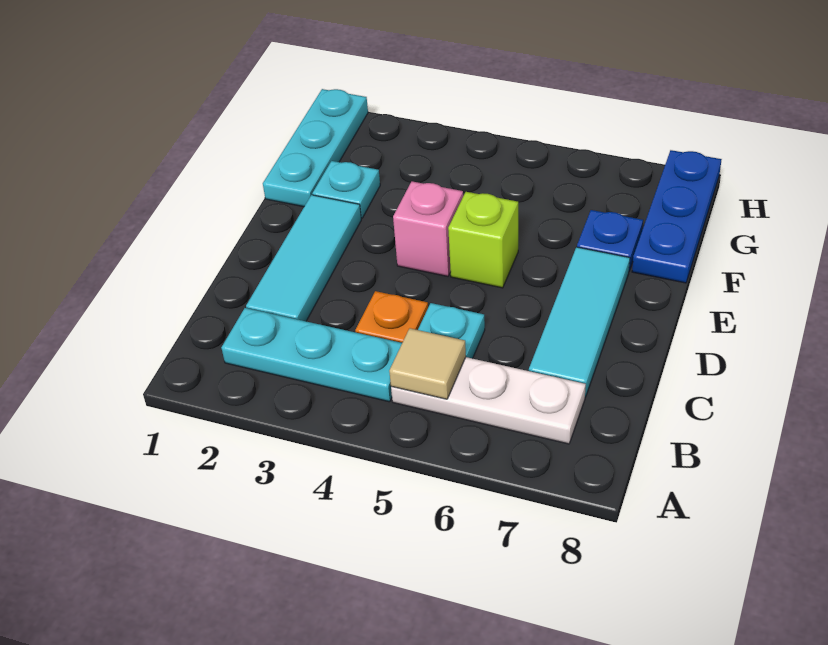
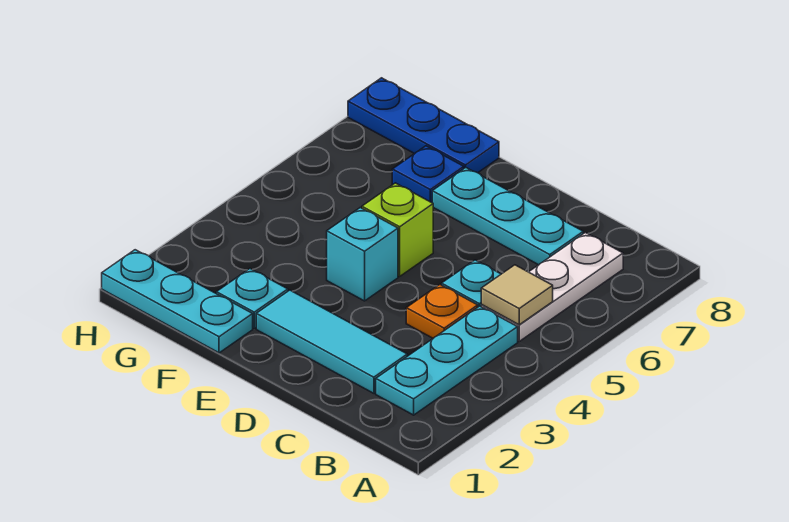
cyan 1x3 tile [529,247,630,397] -> cyan 1x3 plate [432,168,583,265]
pink 1x1 brick [393,181,463,276] -> cyan 1x1 brick [327,208,398,301]

